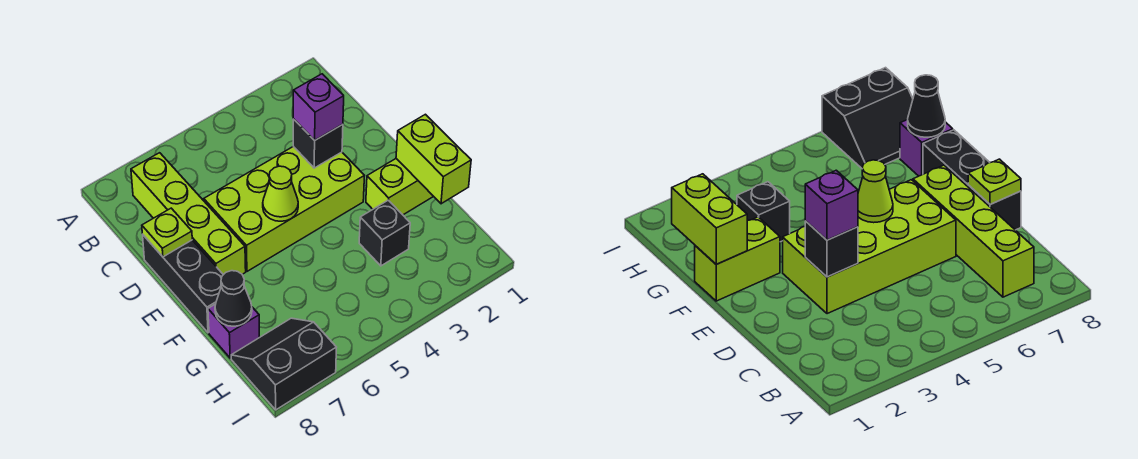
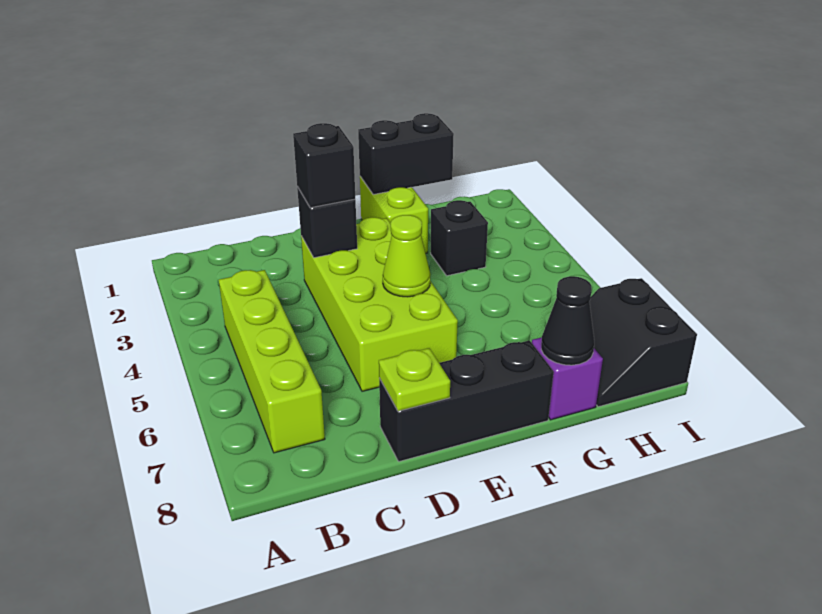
lime 1x4 brick [131,153,246,275] -> lime 1x4 brick turned to [219,270,325,453]
purple 1x1 brick [293,74,344,140] -> black 1x1 brick [293,123,355,208]
lime 1x2 brick [396,114,471,204] -> black 1x2 brick [358,113,454,195]

